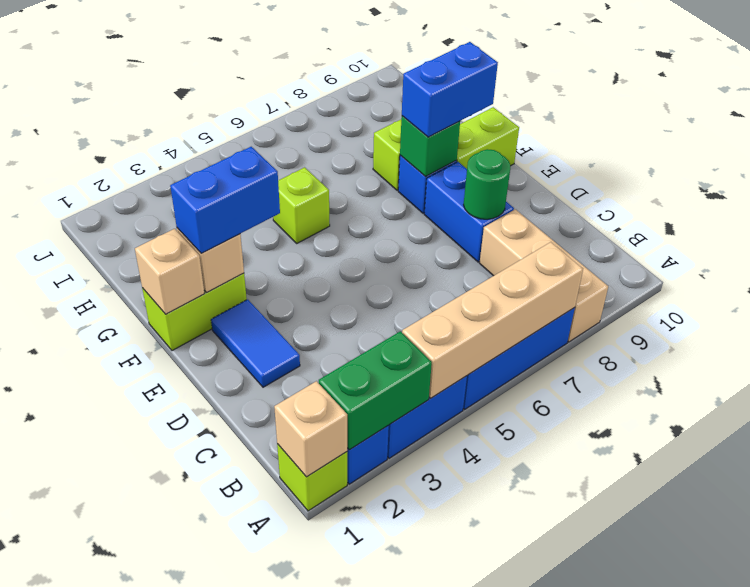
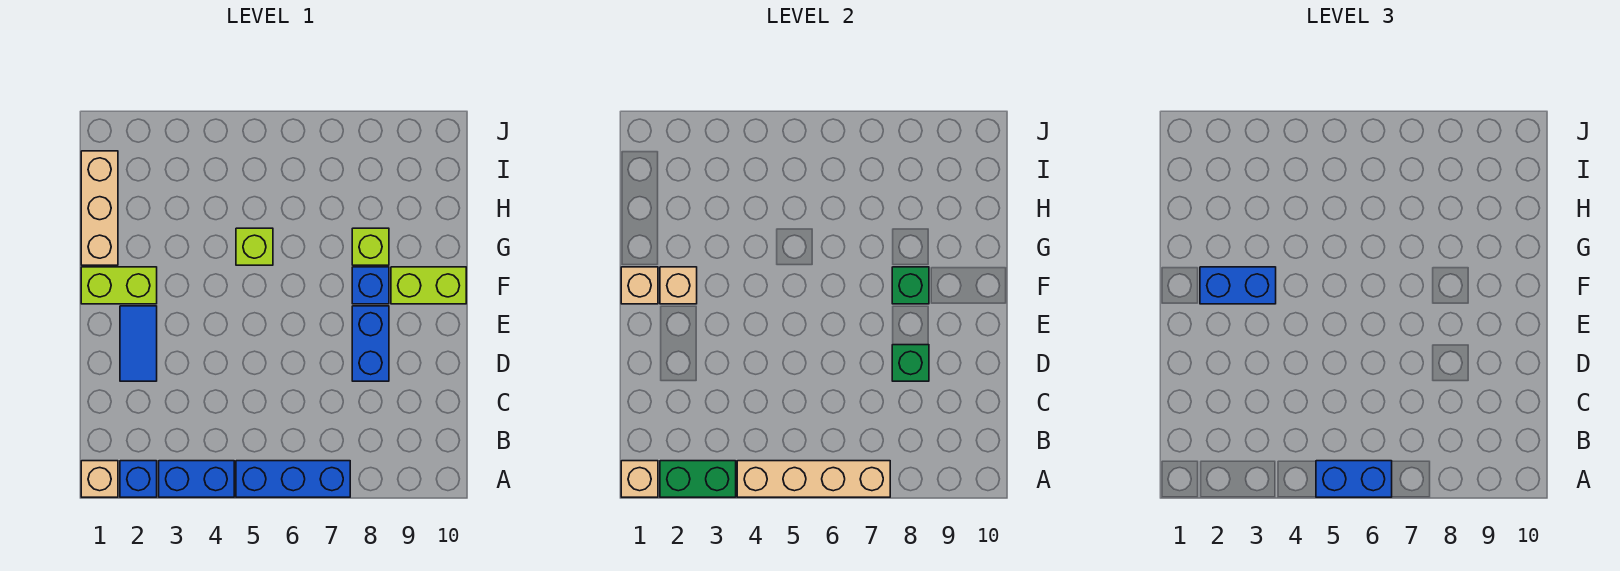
lime 1x1 brick [277,444,347,511] -> tan 1x1 brick [81,461,118,497]
tan 1x3 brick [480,209,608,342] -> tan 1x3 brick moved to [81,151,118,265]
green 1x1 round brick [464,149,511,219] -> green 1x1 brick [892,345,929,381]
blue 1x2 brick [402,42,498,137] -> blue 1x2 brick moved to [1316,461,1392,497]

